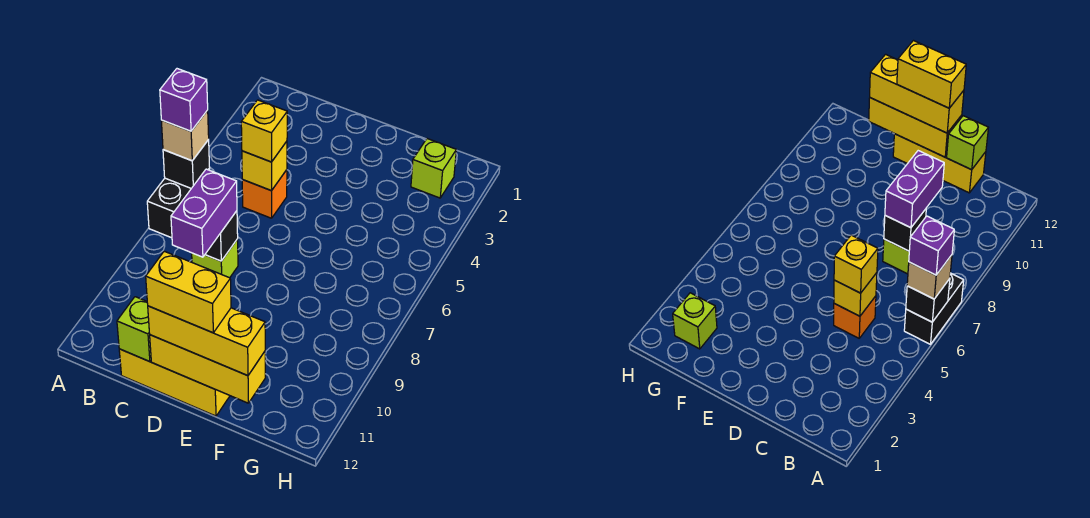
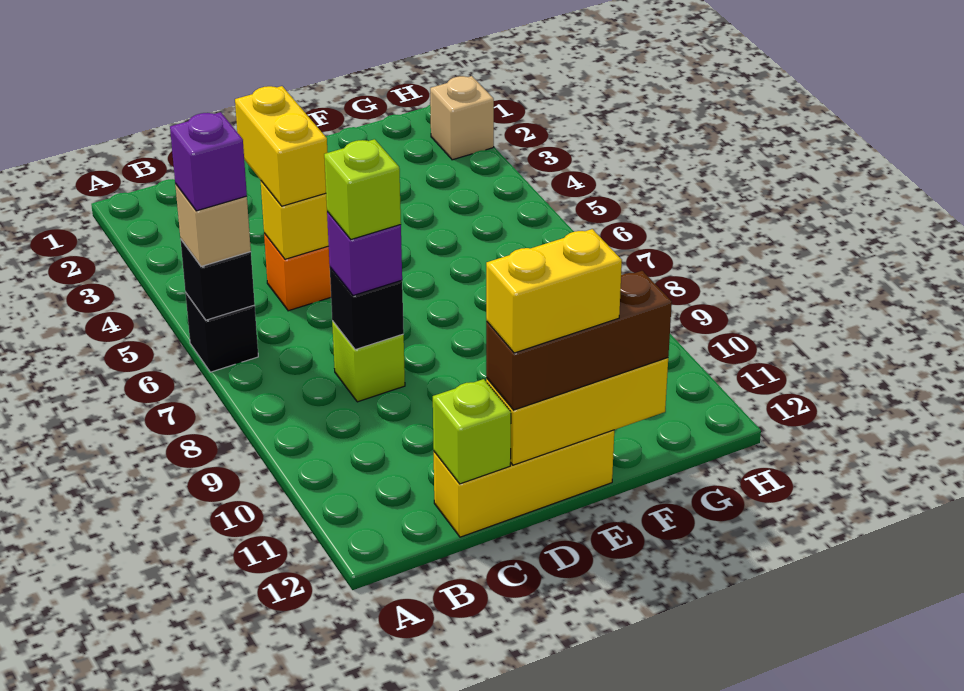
black 1x2 brick [147,168,210,238] -> black 1x1 brick [185,292,258,372]
yellow 1x1 brick [241,100,287,162] -> yellow 1x2 brick [235,86,328,206]
purple 1x2 brick [171,169,237,257] -> purple 1x1 brick [327,212,402,295]
yellow 1x3 brick [148,306,265,376] -> brown 1x3 brick [486,271,672,410]
lime 1x1 brick [411,139,456,198] -> lime 1x1 brick moved to [324,139,401,239]
none -> tan 1x1 brick [430,76,494,160]

